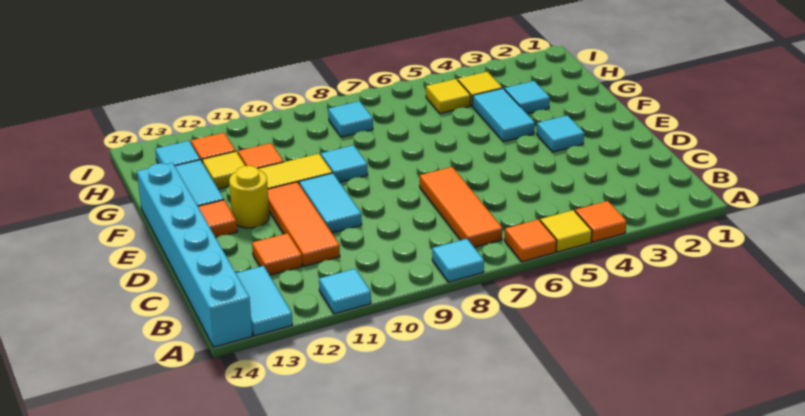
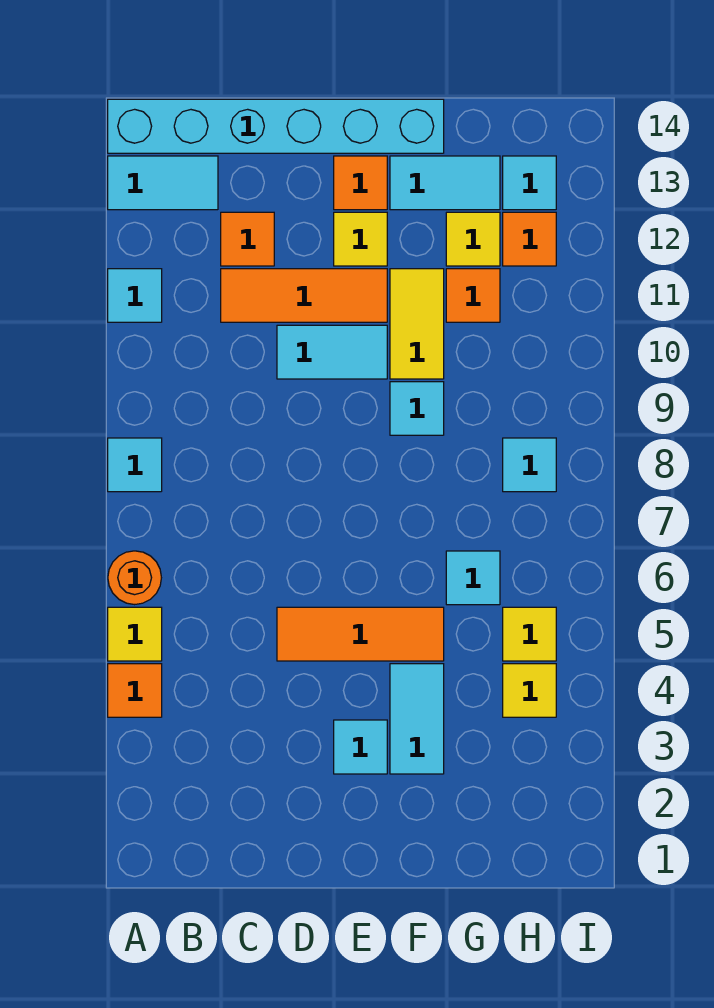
orange 1x1 tile [504,219,557,262] -> orange 1x1 round brick [108,551,161,605]
orange 1x3 tile [420,167,502,248] -> orange 1x3 tile moved to [277,607,444,661]
yellow 1x1 round brick [229,166,269,228] -> yellow 1x1 tile [334,212,387,266]
cyan 1x2 tile [473,88,535,142] -> cyan 1x2 tile turned to [390,664,444,774]
cyan 1x1 tile [504,81,550,114] -> cyan 1x1 tile moved to [446,551,500,605]

